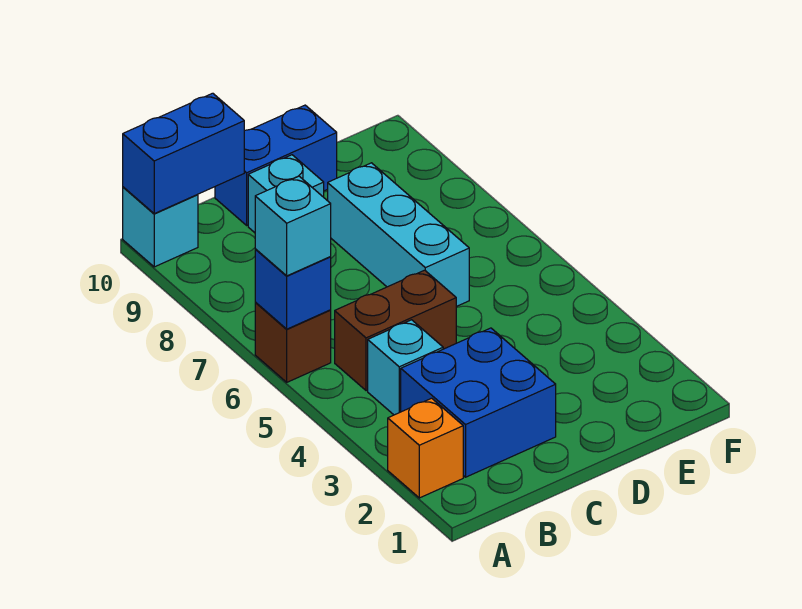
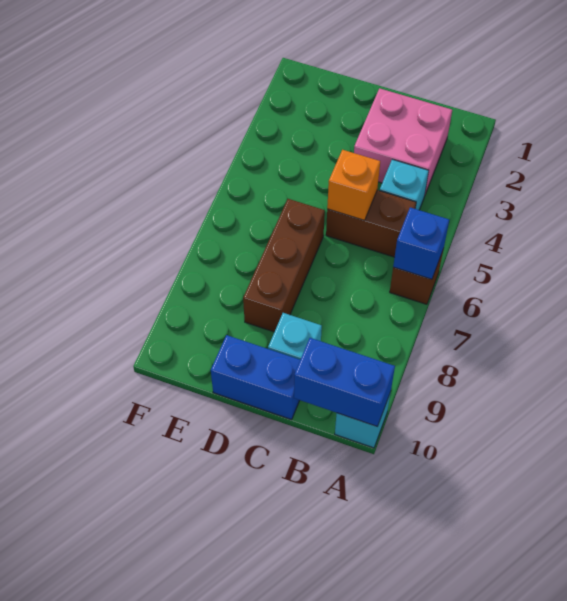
orange 1x1 brick [388,398,463,498] -> orange 1x1 brick moved to [327,150,380,220]
cyan 1x1 brick [255,176,331,276] -> none
blue 2x2 brick [401,328,556,477] -> pink 2x2 brick [354,88,452,194]
cyan 1x3 brick [328,163,469,307] -> brown 1x3 brick [243,199,325,332]

